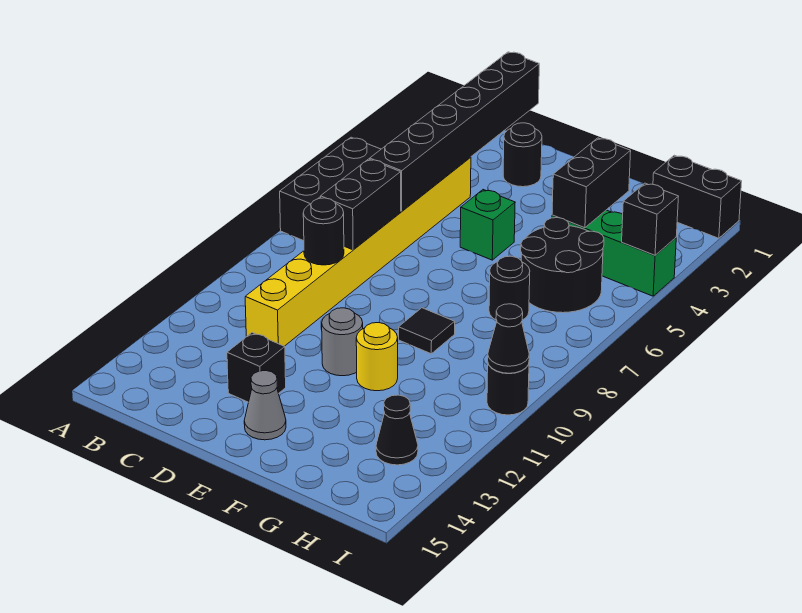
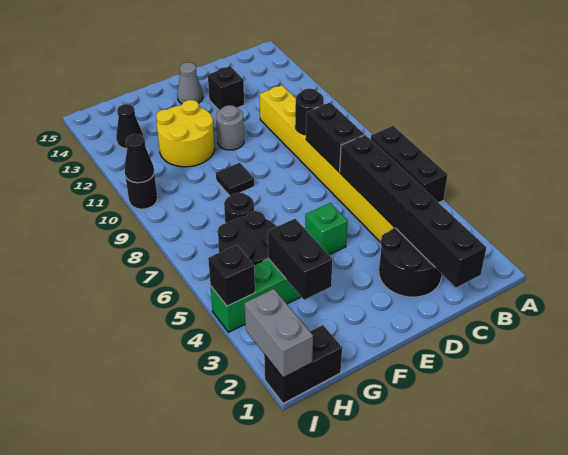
black 1x1 round brick [503,123,542,187] -> black 2x2 round brick [379,228,442,297]
yellow 1x1 round brick [356,323,398,391] -> yellow 2x2 round brick [156,100,215,167]
none -> grey 1x2 brick [245,289,313,378]

